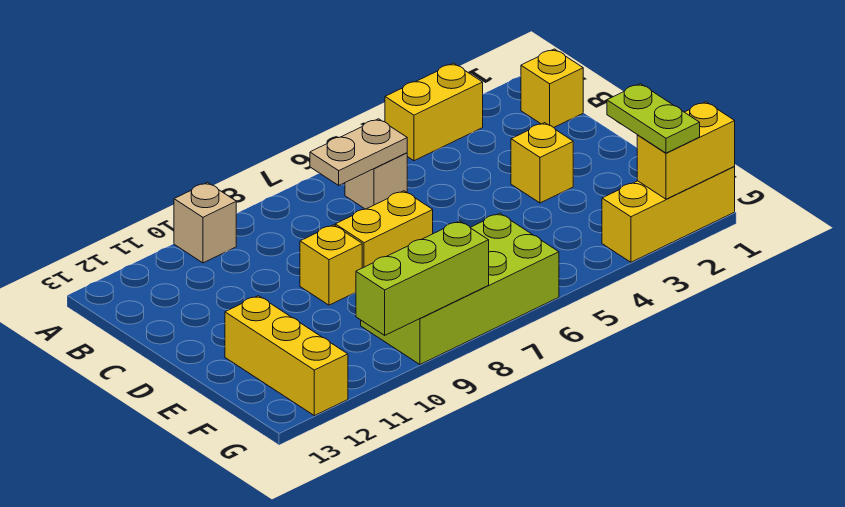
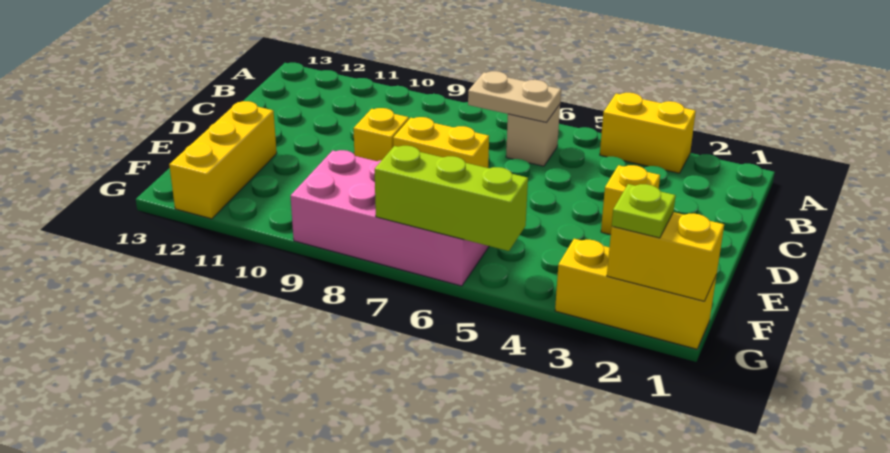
tan 1x1 brick [174,183,236,263] -> none
yellow 1x1 brick [521,49,583,127] -> none
lime 1x2 plate [607,84,700,153] -> lime 1x1 plate [612,184,676,238]
lime 2x4 brick [361,213,559,364] -> pink 2x4 brick [291,150,489,286]
lime 1x3 brick [356,221,489,335] -> lime 1x3 brick moved to [375,146,528,251]

